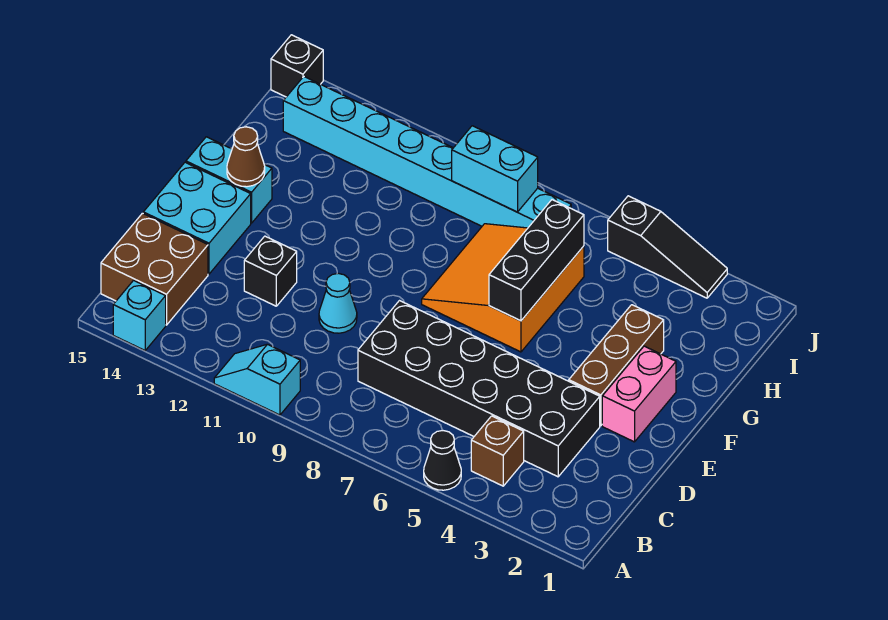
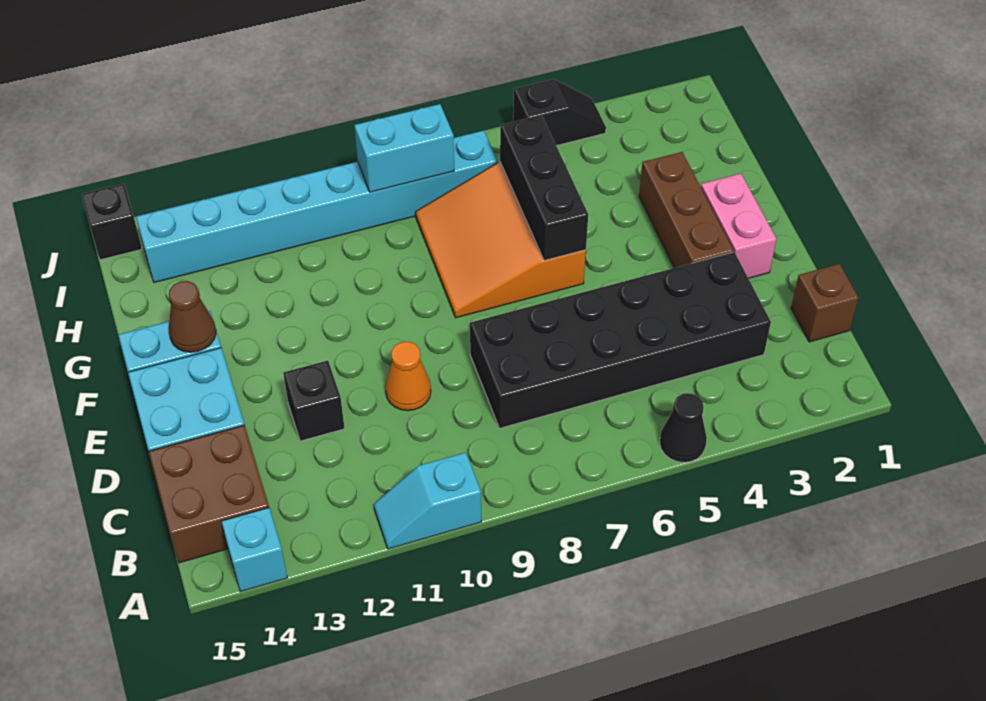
brown 1x1 brick [471,416,524,486] -> brown 1x1 brick moved to [791,264,858,342]
cyan 1x1 cone [319,273,357,333] -> orange 1x1 cone [385,342,431,411]
black 1x3 slope [608,196,727,298] -> black 1x2 slope [513,79,606,146]

